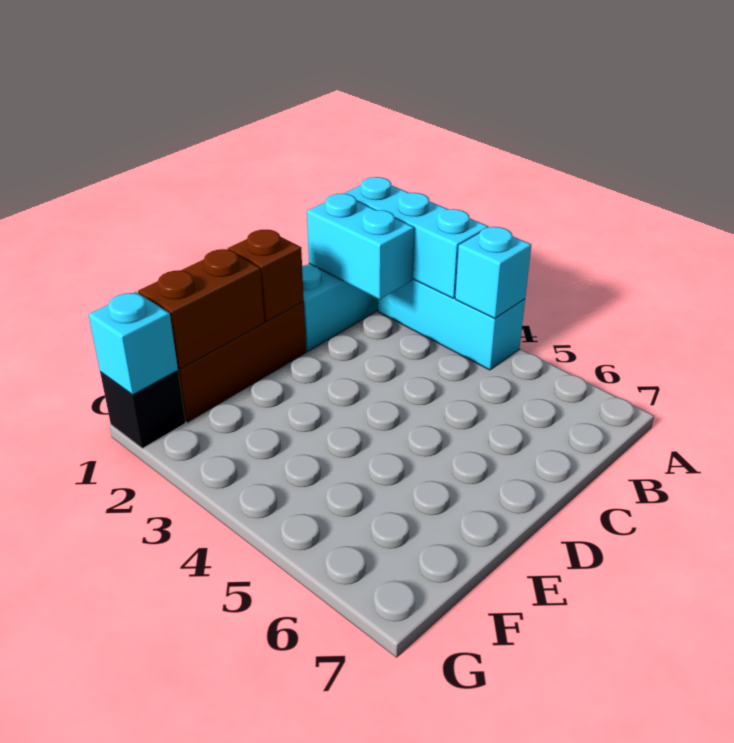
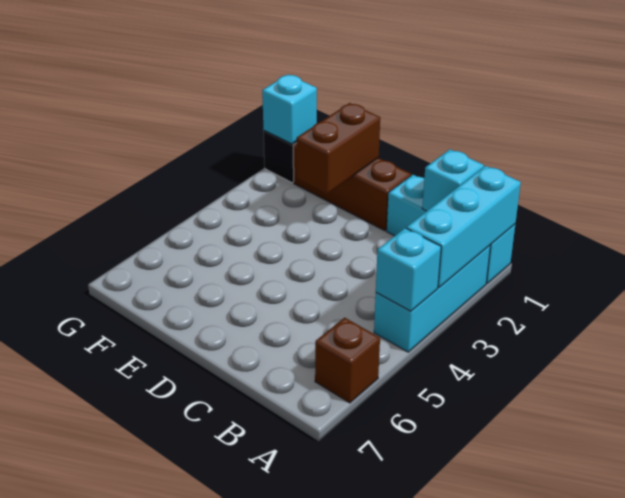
cyan 1x2 brick [307,193,414,299] -> cyan 1x1 brick [422,149,484,211]
brown 1x1 brick [228,230,304,322] -> brown 1x1 brick moved to [315,318,380,403]
brown 1x2 brick [138,249,264,369] -> brown 1x2 brick turned to [297,103,380,194]

